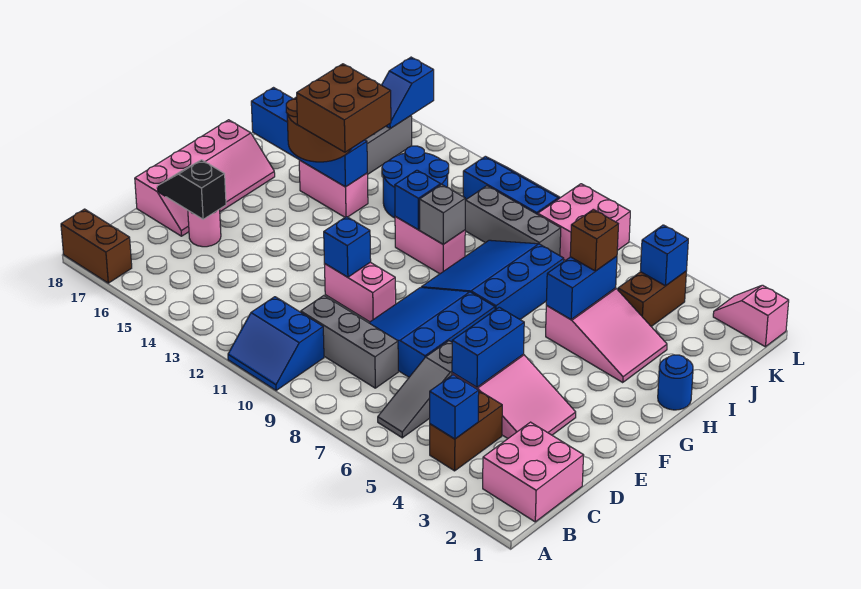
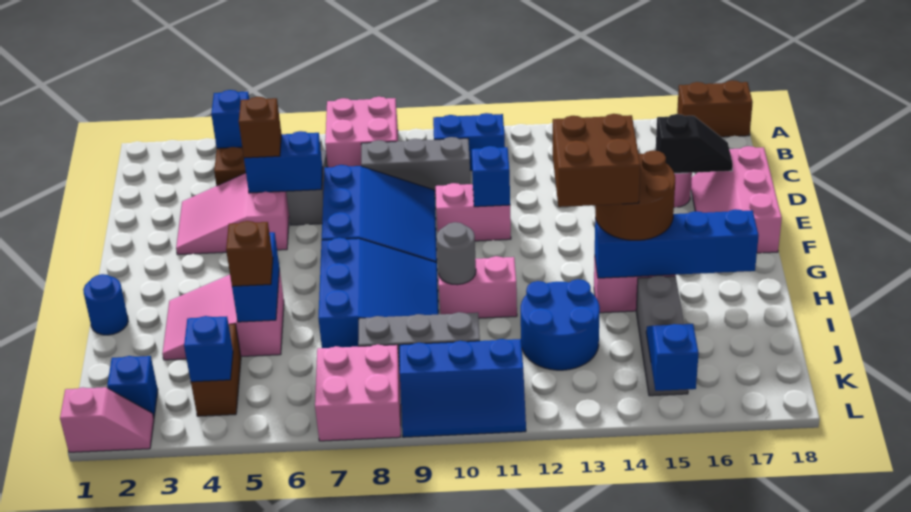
pink 2x2 brick [483,422,584,522] -> pink 2x2 brick moved to [325,97,398,167]
blue 1x2 brick [452,307,524,387] -> blue 1x2 brick turned to [244,131,323,193]
none -> brown 1x1 brick [239,97,281,158]
pink 2x4 slope [135,120,275,236] -> pink 2x3 slope [691,146,782,253]
grey 1x1 brick [420,184,465,244] -> grey 1x1 round brick [436,222,476,285]
blue 1x1 brick [395,170,440,230] -> blue 1x1 brick moved to [107,356,158,417]

